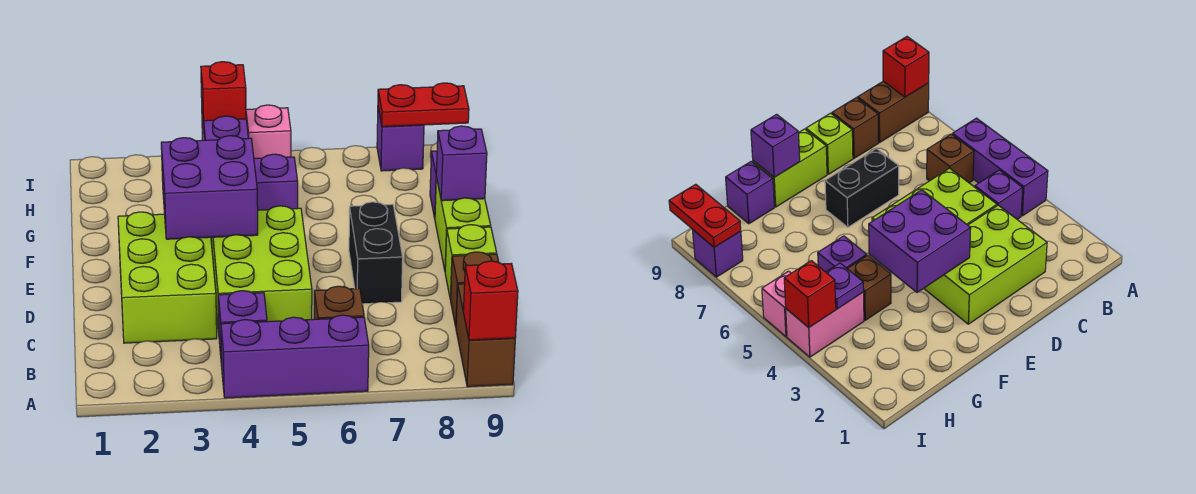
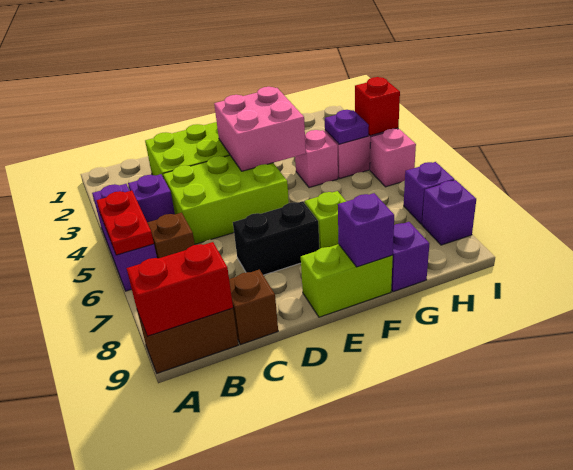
red 1x1 brick [463,261,518,340] -> red 1x2 brick [126,242,233,336]
lime 1x1 brick [445,225,497,300] -> lime 1x1 brick moved to [305,191,346,249]
purple 2x2 brick [161,136,258,239] -> pink 2x2 brick [214,87,306,171]
brown 1x1 brick [847,255,891,320] -> pink 1x1 brick [295,130,338,188]
purple 1x1 brick [254,154,298,210] -> purple 1x1 brick moved to [404,162,455,224]
red 1x2 plate [378,83,469,127] -> red 1x2 plate moved to [97,190,154,255]

